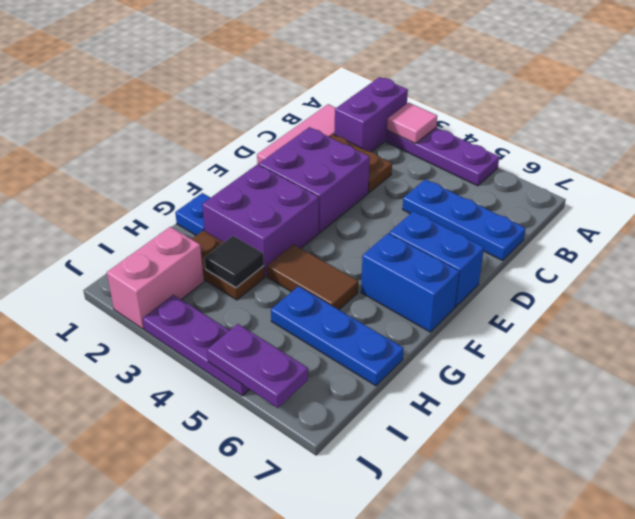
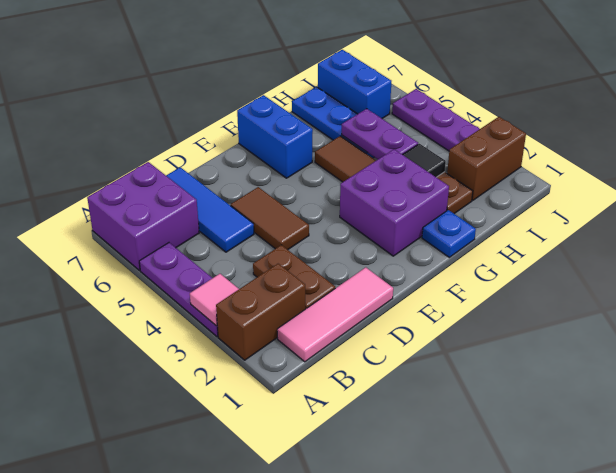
purple 1x2 brick [335,77,408,152] -> brown 1x2 brick [216,264,305,360]
blue 1x3 plate [403,179,526,260] -> blue 1x3 tile [166,167,254,252]
purple 2x2 brick [259,127,370,233] -> purple 2x2 brick moved to [87,162,199,270]
none -> brown 1x2 tile [231,187,309,250]
blue 1x2 brick [389,211,484,307] -> blue 1x2 brick moved to [318,50,391,118]
pink 1x2 brick [107,227,204,329] -> brown 1x2 brick [447,117,526,200]
purple 1x2 plate [207,324,308,408] -> purple 1x2 plate moved to [342,109,418,159]

